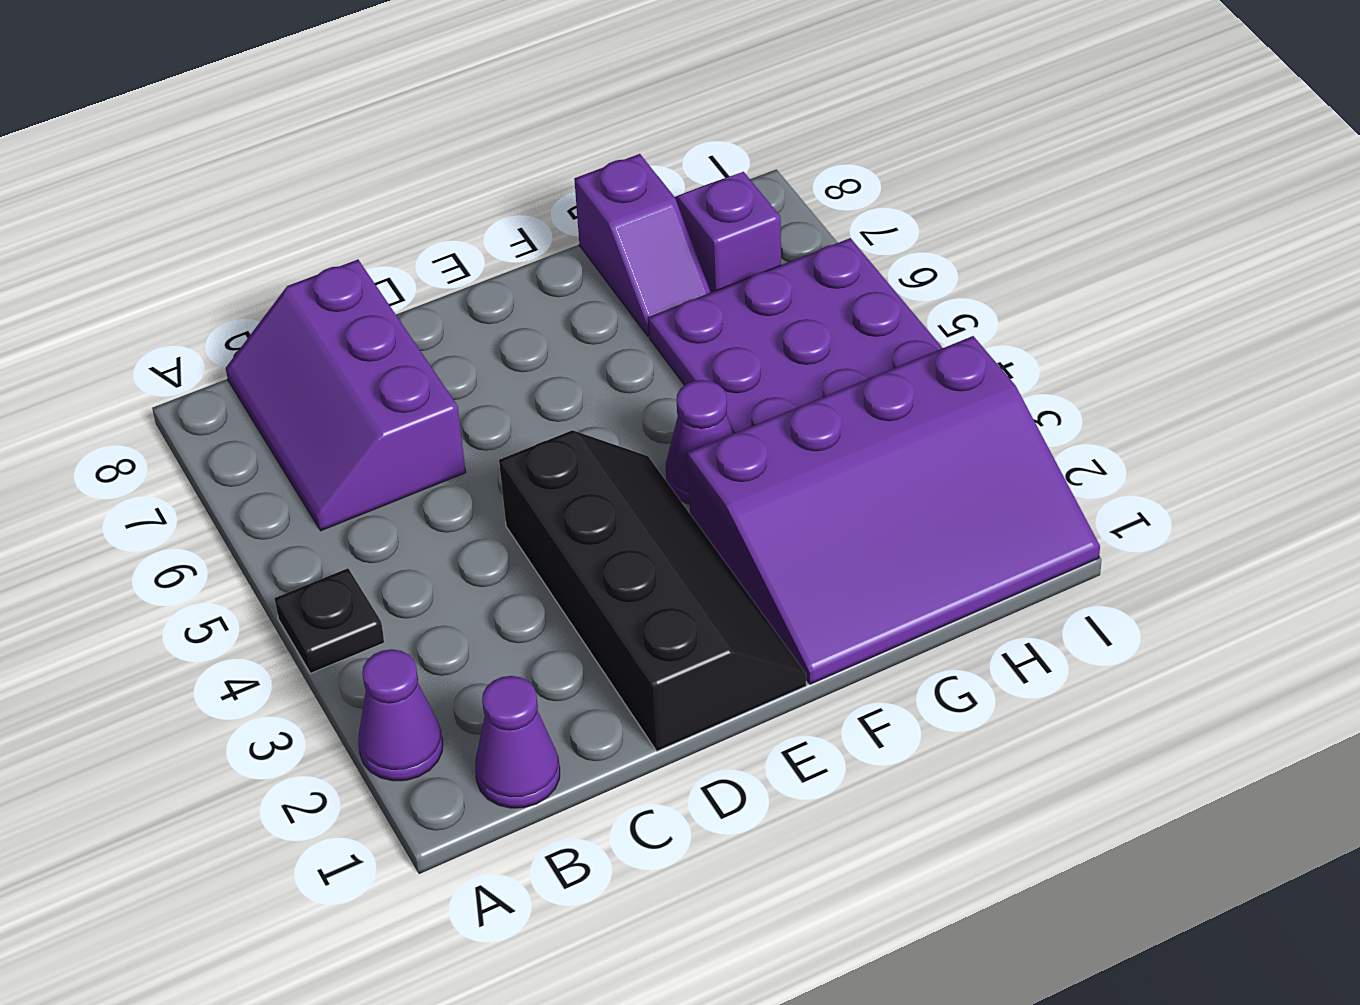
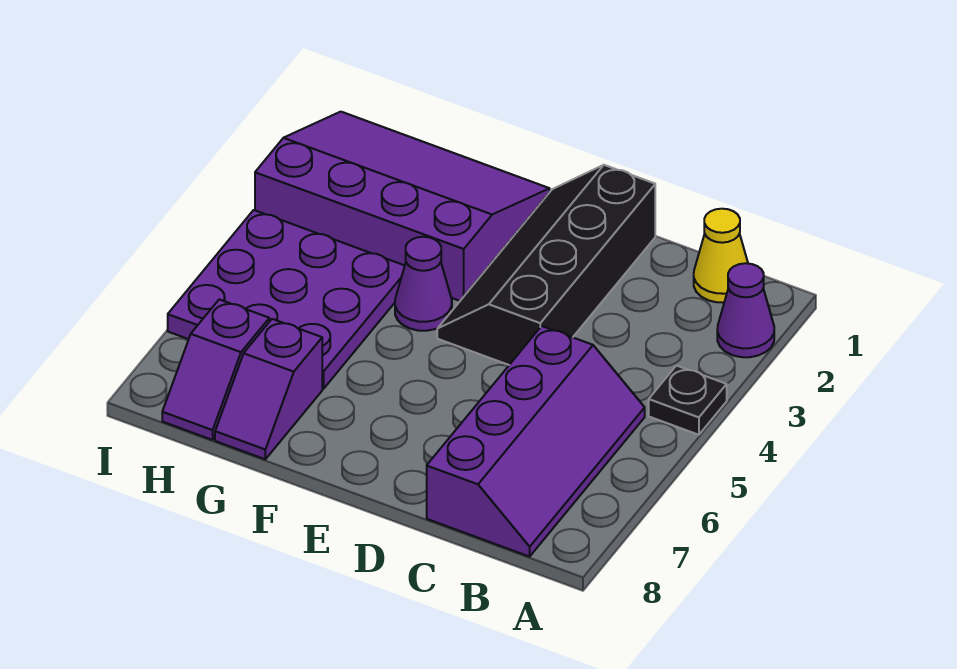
purple 1x1 cone [475,676,560,808] -> yellow 1x1 cone [694,209,748,303]
purple 2x3 slope [226,260,466,531] -> purple 2x4 slope [427,326,645,557]
purple 1x2 slope [574,154,711,336] -> purple 1x2 slope turned to [215,319,322,459]

